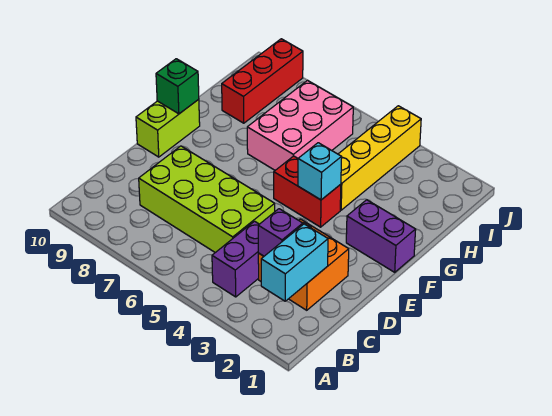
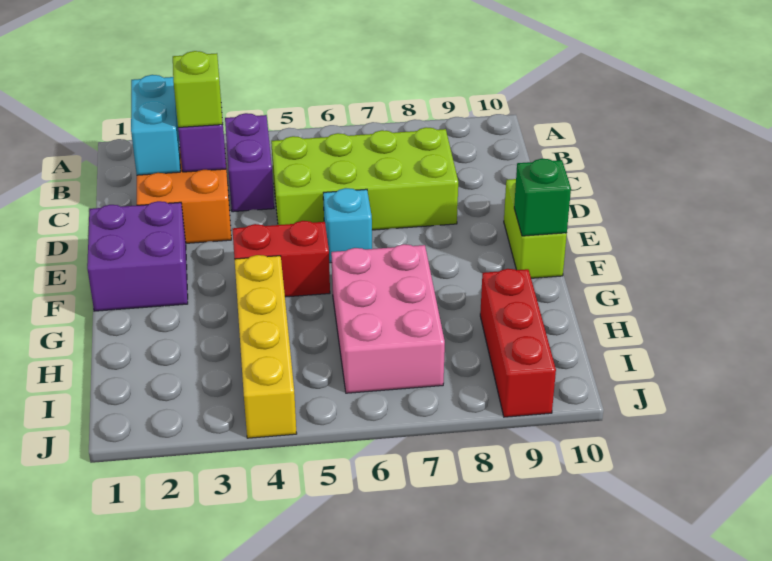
none -> lime 1x1 brick [173,51,223,127]
purple 1x2 brick [346,200,416,272] -> purple 2x2 brick [87,201,188,311]
cyan 1x1 brick [298,143,342,200] -> cyan 1x1 brick moved to [323,188,372,263]

